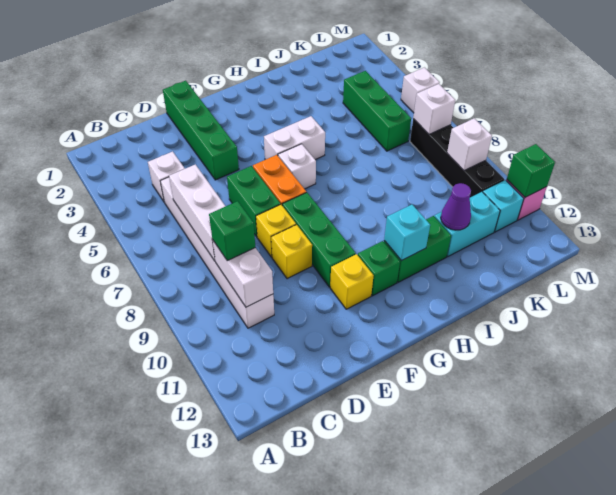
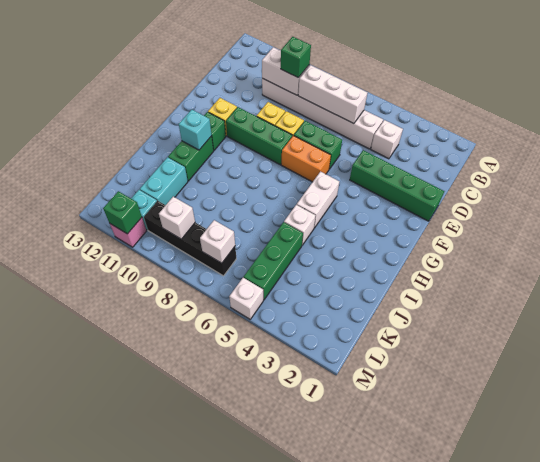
white 1x1 brick [278,144,316,189] -> white 1x1 brick moved to [284,205,315,245]
purple 1x1 cone [441,183,471,230] -> none
green 1x3 brick [343,71,411,151] -> green 1x3 brick turned to [243,222,303,300]

